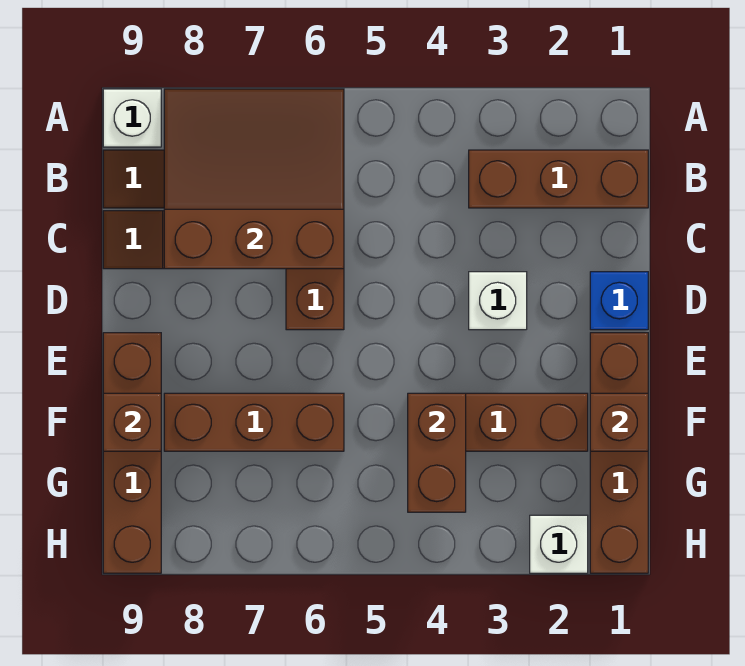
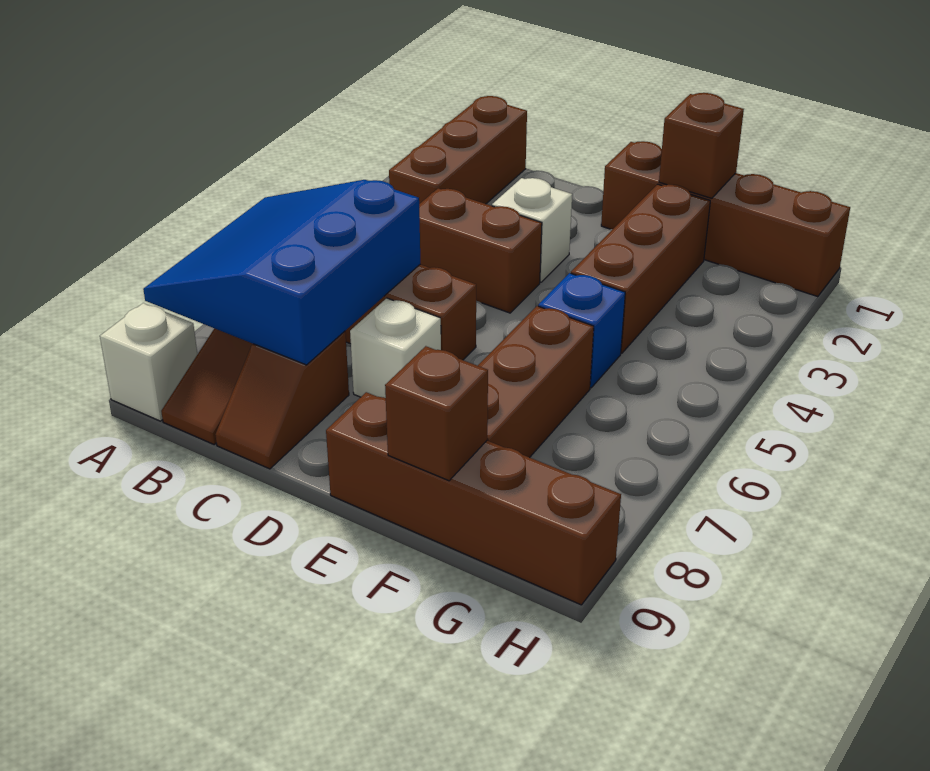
brown 3x3 slope [164,89,344,269] -> blue 3x3 slope [143,180,420,365]
blue 1x1 brick [590,272,648,330] -> blue 1x1 brick moved to [538,273,625,388]
brown 1x2 brick [408,393,466,512] -> brown 1x2 brick moved to [419,188,542,313]
white 1x1 brick [530,515,588,573] -> white 1x1 brick moved to [350,298,441,398]

